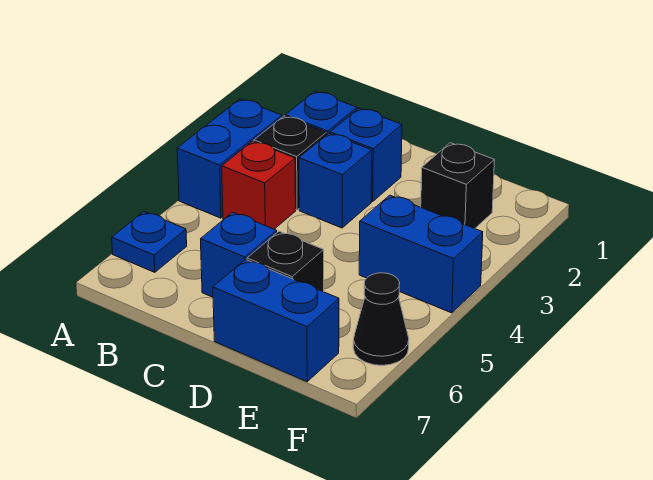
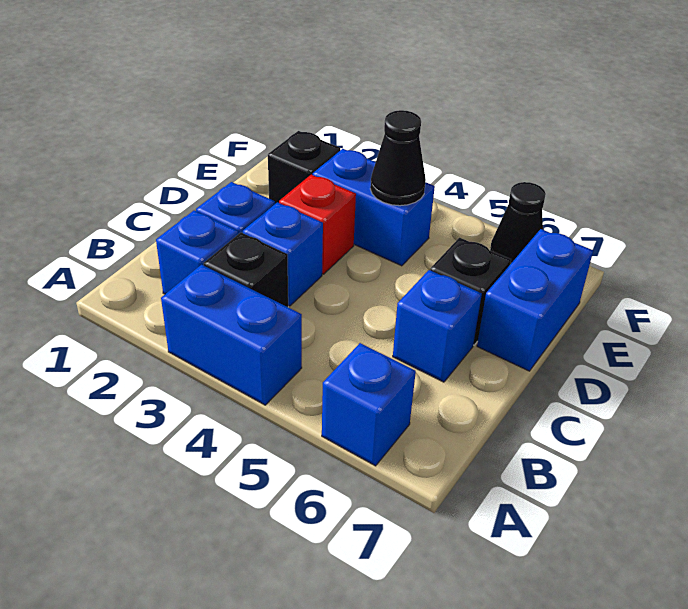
blue 1x1 plate [112,212,187,272] -> blue 1x1 brick [322,343,416,466]
red 1x1 brick [222,141,296,229] -> red 1x1 brick moved to [279,175,356,274]
blue 1x2 brick [359,195,483,313] -> blue 1x2 brick turned to [313,149,435,266]
none -> black 1x1 cone [370,110,426,206]

